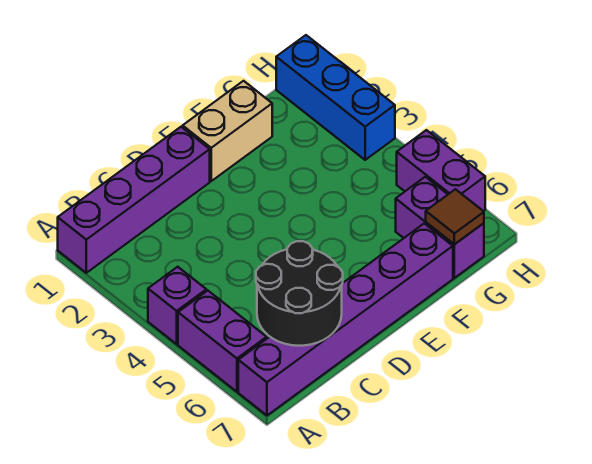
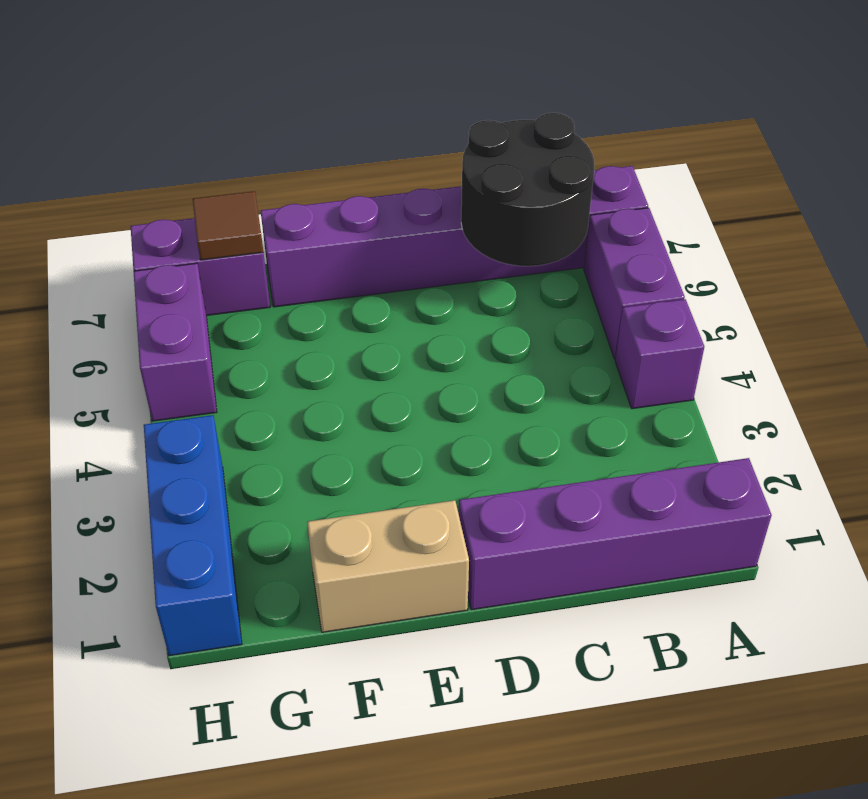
purple 1x2 brick [396,177,484,278] -> purple 1x2 brick turned to [131,218,270,316]

